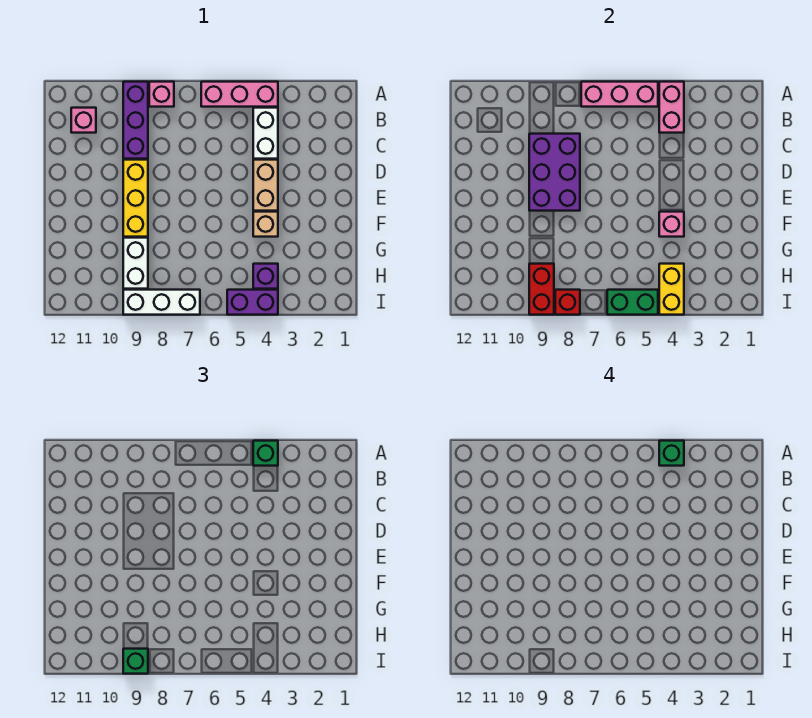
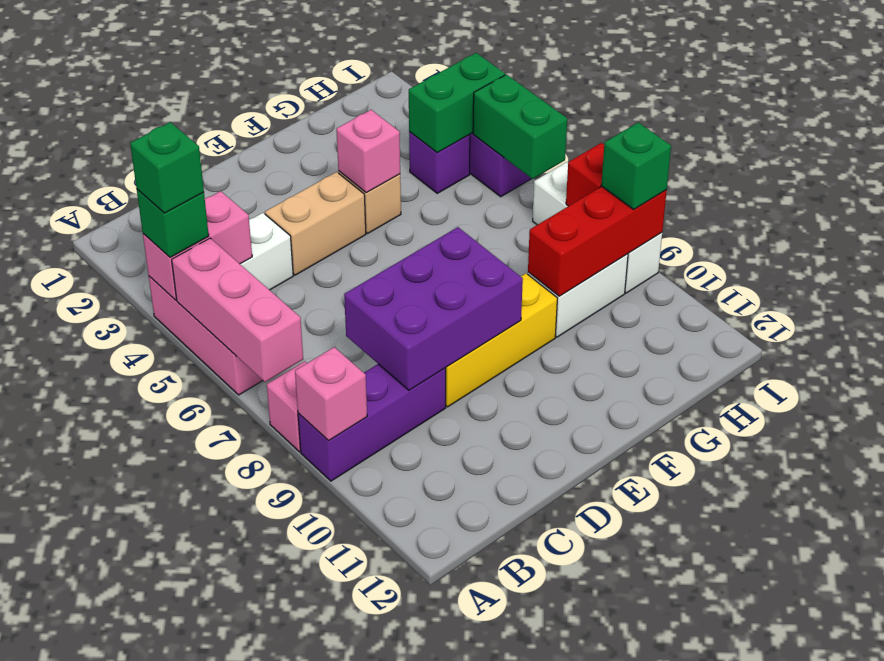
pink 1x1 brick [71,108,96,133] -> pink 1x1 brick moved to [295,347,367,441]
yellow 1x2 brick [659,264,684,315] -> green 1x2 brick [409,53,505,152]
red 1x2 brick [529,264,554,315] -> red 1x3 brick [528,186,667,296]

